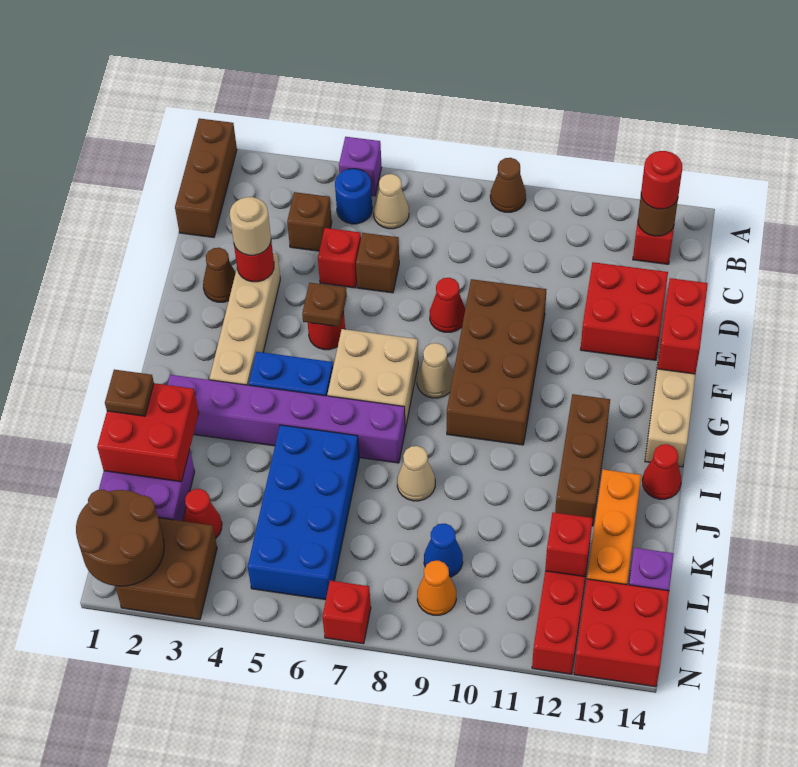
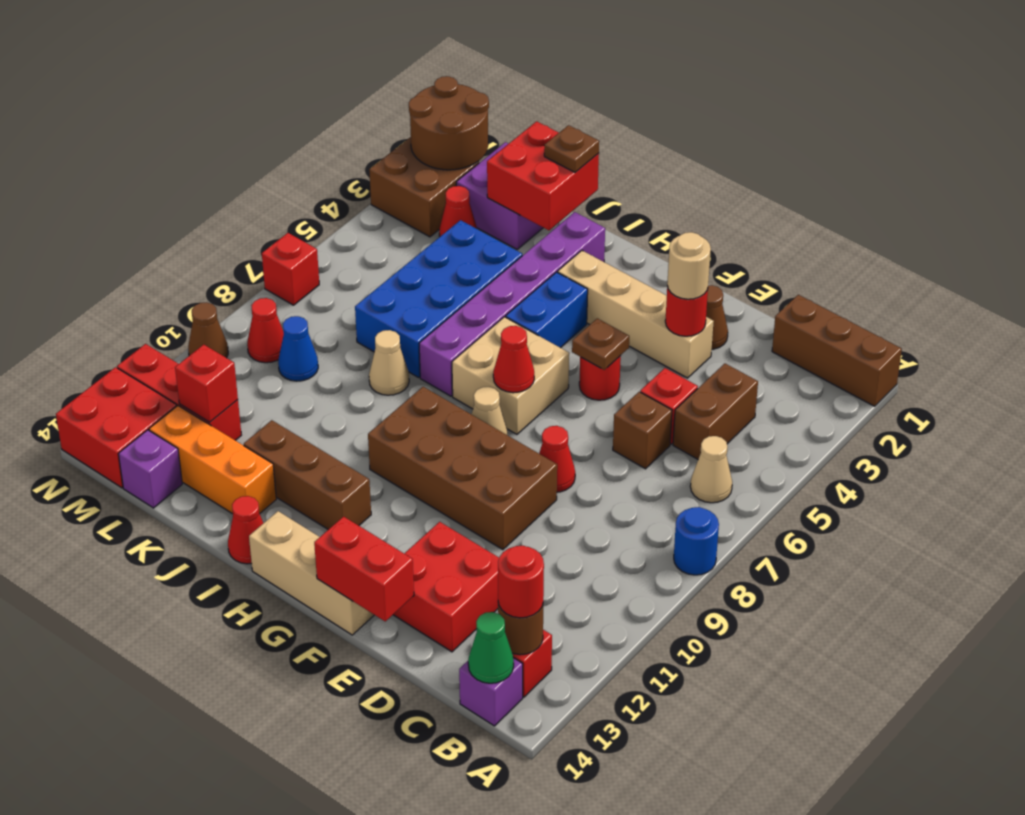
purple 1x1 brick [339,137,382,196] -> purple 1x1 brick moved to [459,658,523,726]
brown 1x1 cone [490,158,526,212] -> brown 1x1 cone moved to [188,302,228,358]
blue 1x1 round brick [335,169,372,224] -> blue 1x1 round brick moved to [674,507,719,575]
none -> green 1x1 cone [468,612,514,683]
brown 1x1 brick [287,192,332,251] -> brown 1x2 brick [673,364,758,459]
none -> red 1x1 cone [493,326,534,393]
blue 2x4 brick [248,425,359,600] -> blue 2x4 brick turned to [355,220,522,377]
orange 1x1 cone [417,560,456,615] -> red 1x1 cone [247,298,284,363]

